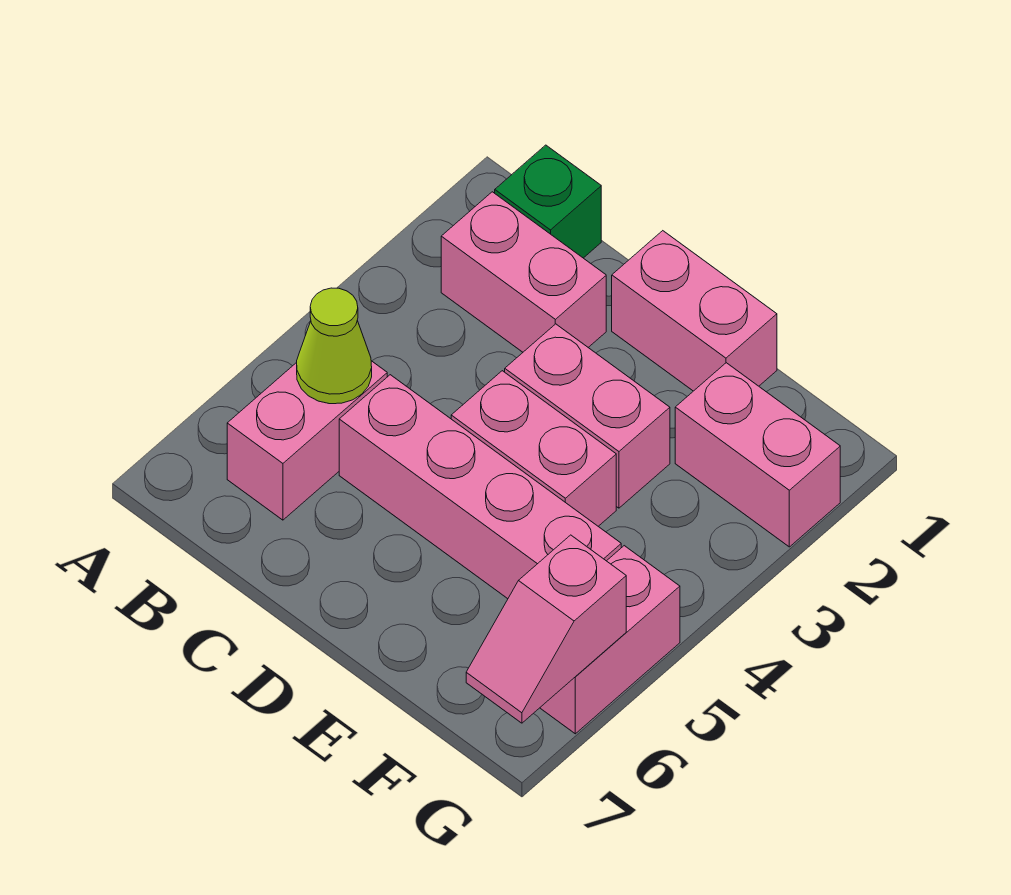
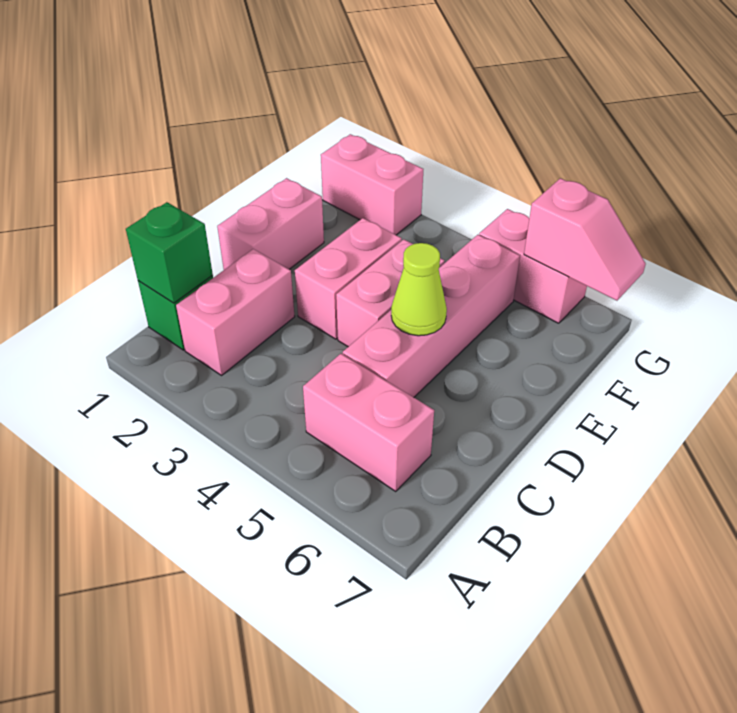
none -> green 1x1 brick [126,202,213,303]
lime 1x1 cone [297,288,372,404] -> lime 1x1 cone moved to [391,243,447,336]
pink 1x2 brick [675,363,840,547] -> pink 1x2 brick turned to [321,134,423,235]

